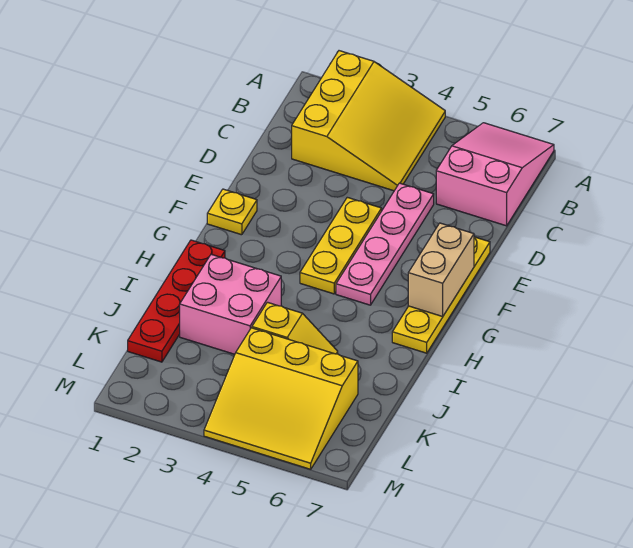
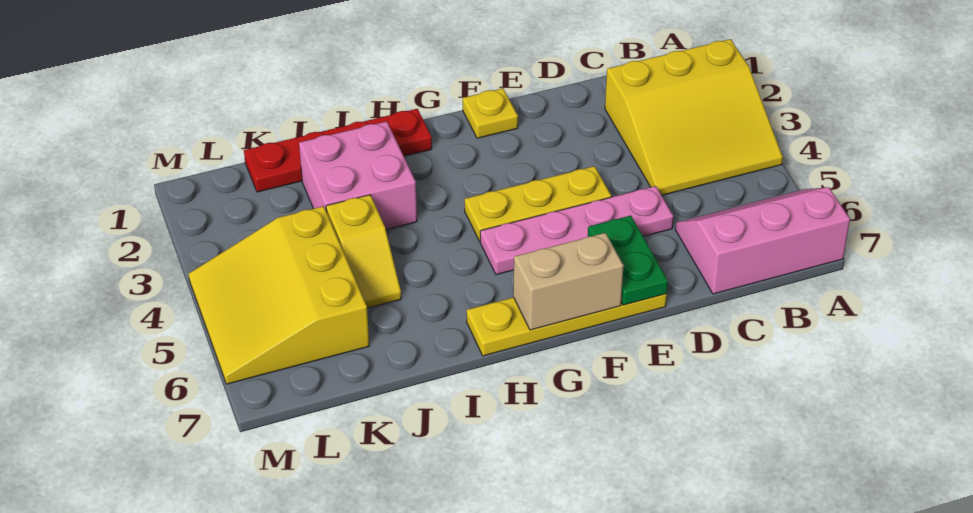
pink 2x3 slope [436,123,554,226] -> pink 2x3 slope turned to [675,187,850,294]
none -> green 1x2 plate [588,216,668,305]

